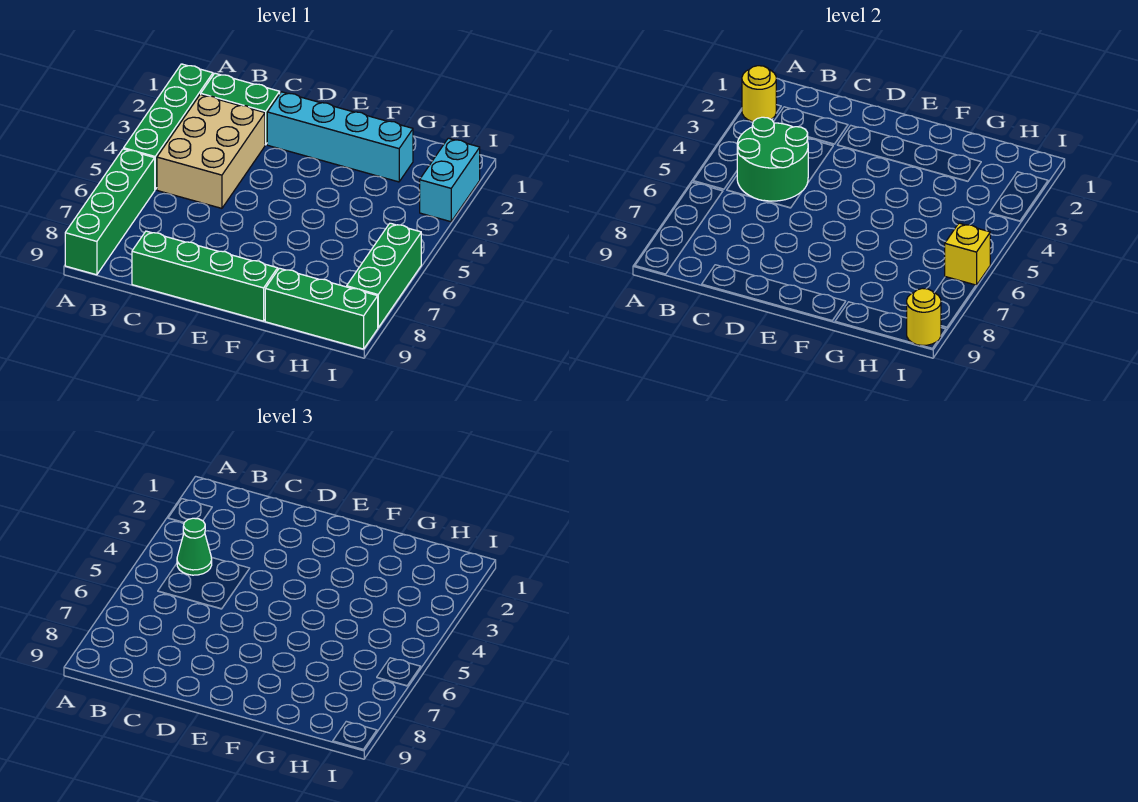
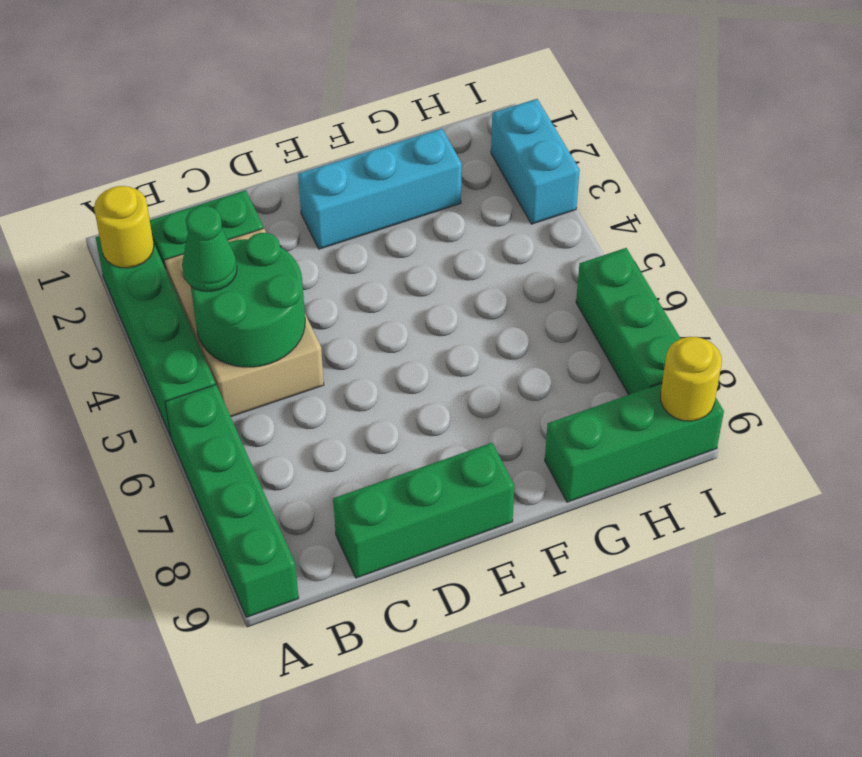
green 1x4 brick [132,231,278,321] -> green 1x3 brick [333,443,515,578]
cyan 1x4 brick [267,92,413,182] -> cyan 1x3 brick [298,129,462,249]
yellow 1x1 brick [945,223,990,285] -> none

